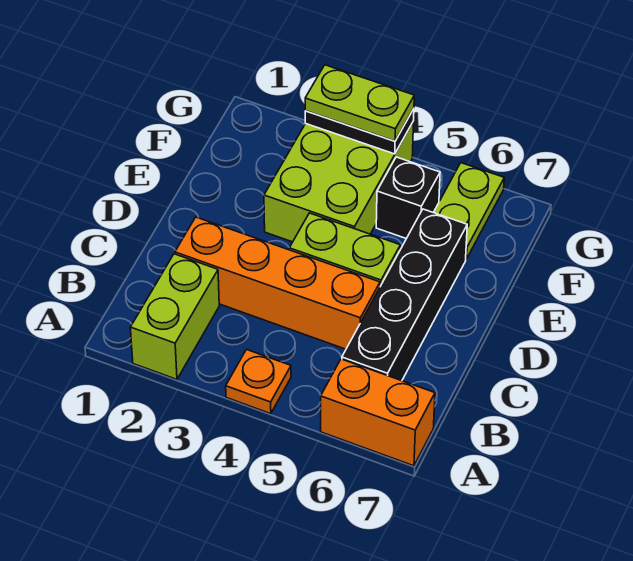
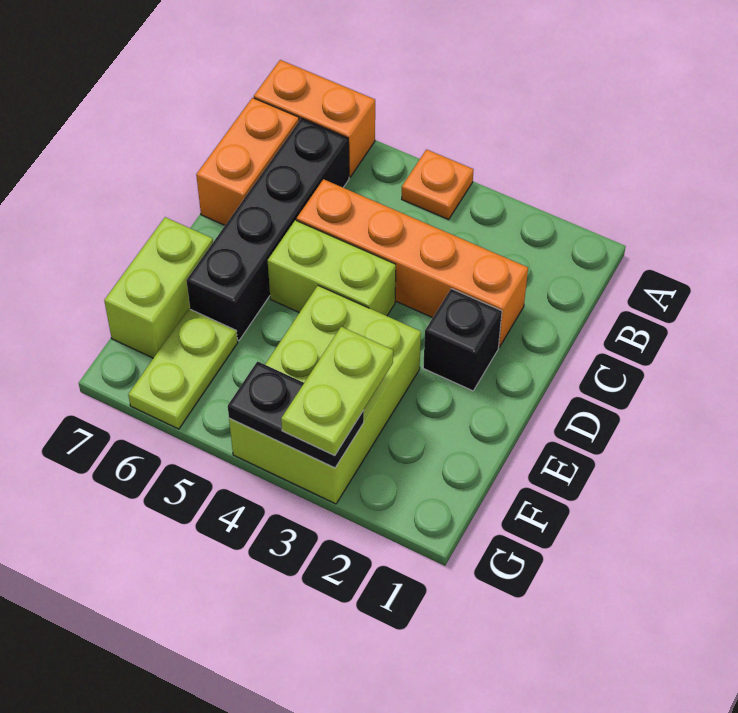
lime 1x2 brick [130,254,219,379] -> lime 1x2 brick moved to [104,217,213,358]
none -> orange 1x2 brick [196,98,299,225]
black 1x1 brick [376,157,440,239] -> black 1x1 brick moved to [423,289,502,391]
lime 1x2 plate [305,65,414,141] -> lime 1x2 plate turned to [281,327,393,456]

